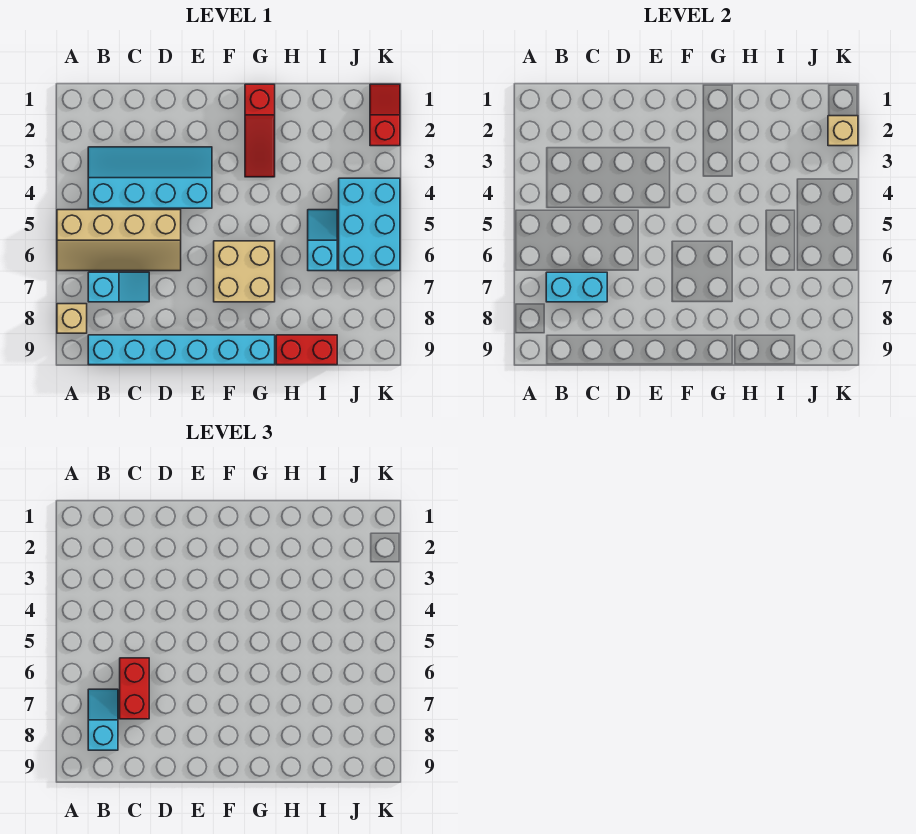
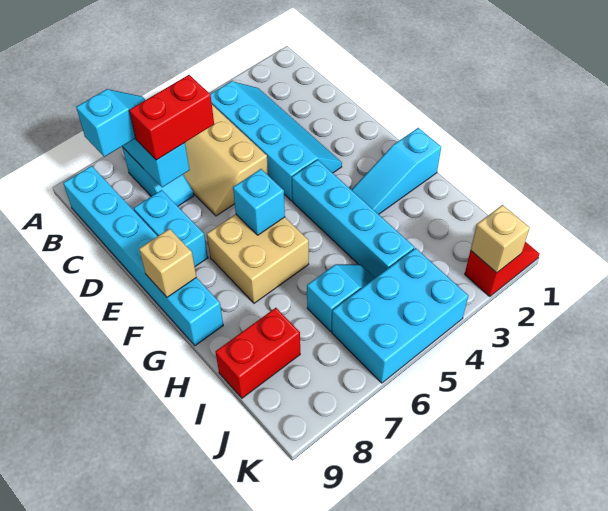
tan 1x1 brick [57,304,87,333] -> tan 1x1 brick moved to [139,229,196,297]
none -> cyan 1x2 brick [134,190,208,266]
none -> cyan 1x4 brick [292,160,414,278]
none -> cyan 1x1 brick [233,169,285,235]
red 1x3 slope [245,84,275,177] -> cyan 1x3 slope [352,128,441,214]
red 1x2 brick [276,335,337,365] -> red 1x2 brick turned to [215,308,300,398]

